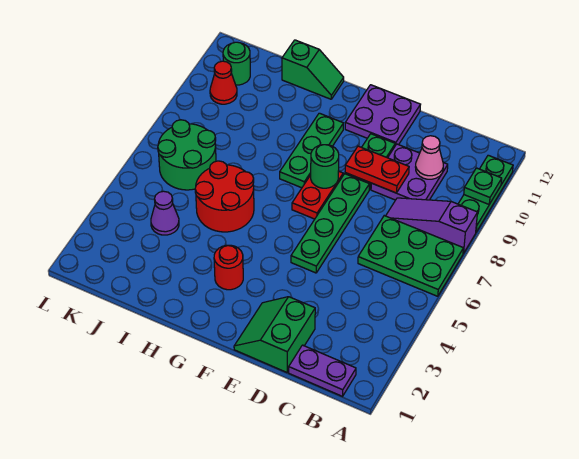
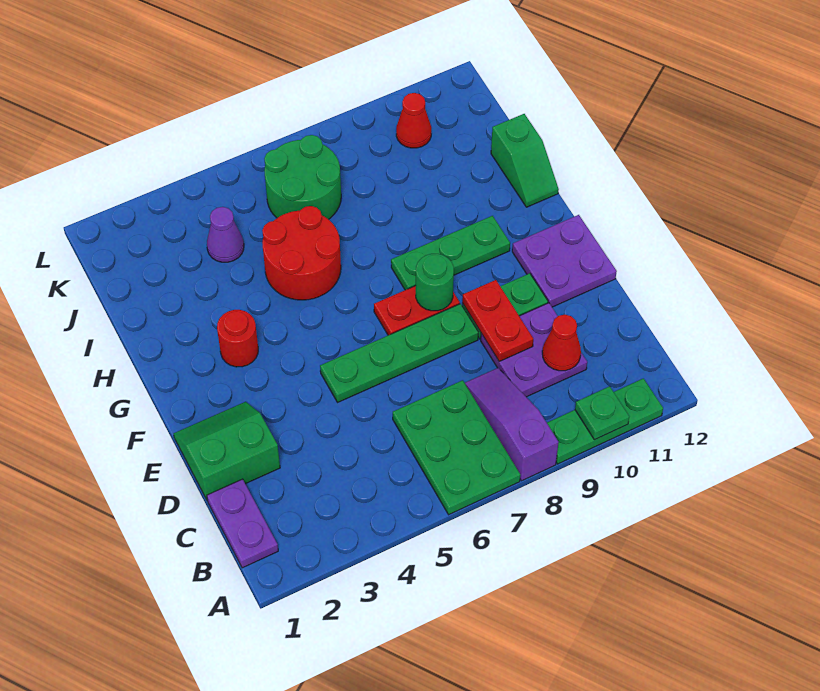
pink 1x1 cone [416,136,443,179] -> red 1x1 cone [542,315,581,371]
green 1x1 round brick [223,42,250,85] -> none

